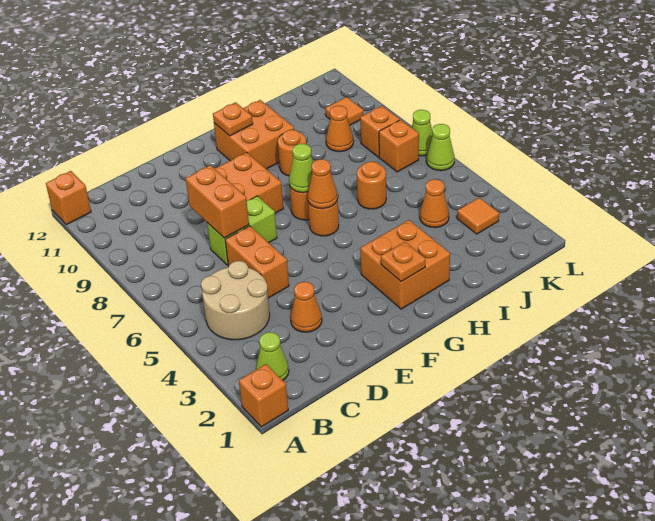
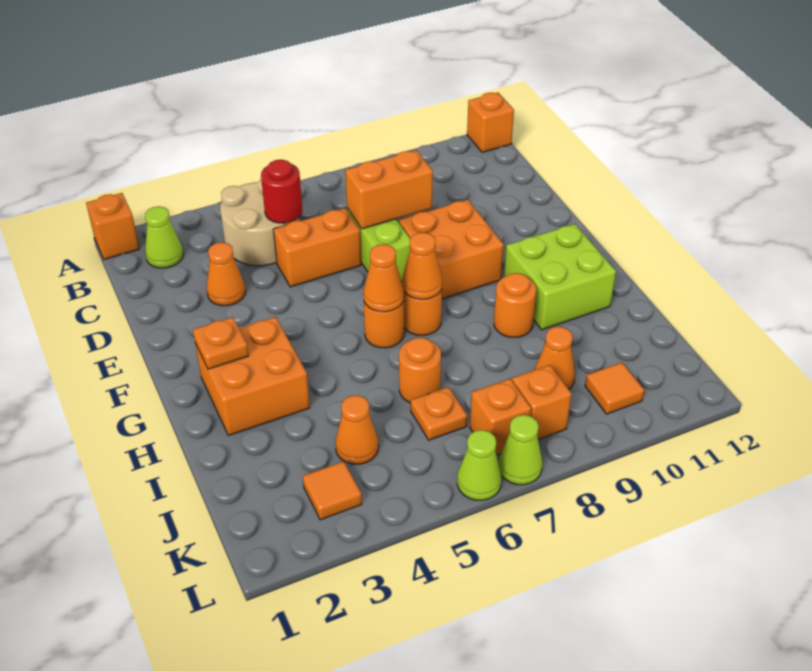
none -> red 1x1 round brick [261,160,302,223]
lime 1x1 cone [289,144,313,193] -> orange 1x1 cone [402,232,442,299]
orange 2x2 brick [214,100,294,169] -> lime 2x2 brick [504,224,616,330]
orange 1x1 plate [213,102,253,136] -> orange 1x1 plate moved to [411,387,467,440]

